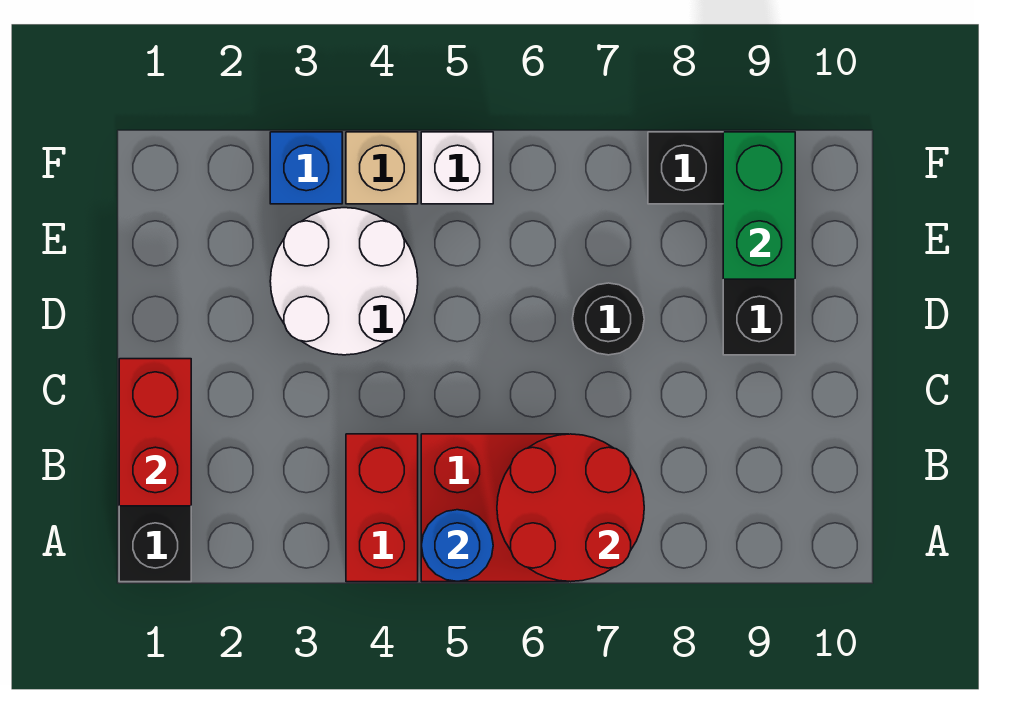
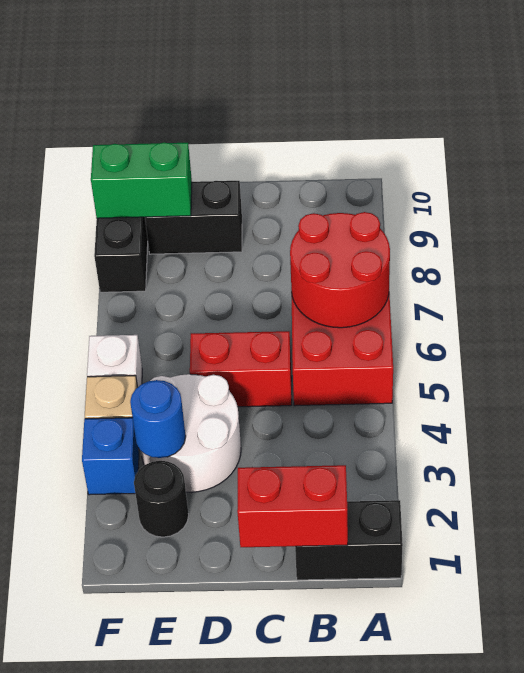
red 1x2 brick [346,434,418,582] -> red 1x2 brick moved to [190,331,292,407]
blue 1x1 round brick [421,510,493,581] -> blue 1x1 round brick moved to [130,380,186,458]
black 1x1 round brick [573,283,644,355] -> black 1x1 round brick moved to [134,461,189,537]

